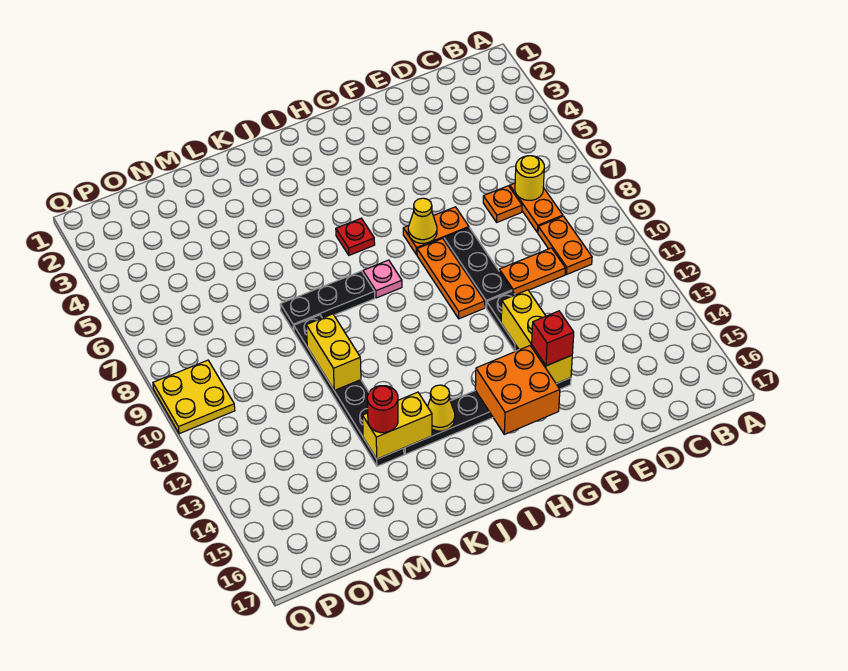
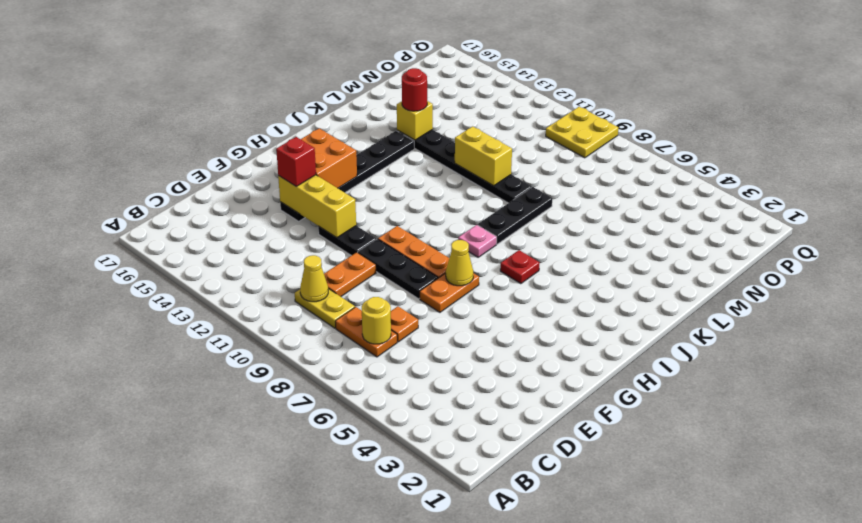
orange 1x2 plate [538,216,592,275] -> yellow 1x2 plate [295,289,355,328]
yellow 1x1 cone [427,385,455,431] -> yellow 1x1 cone moved to [300,255,328,302]
yellow 1x2 brick [363,392,432,459] -> yellow 1x1 brick [397,101,433,140]

